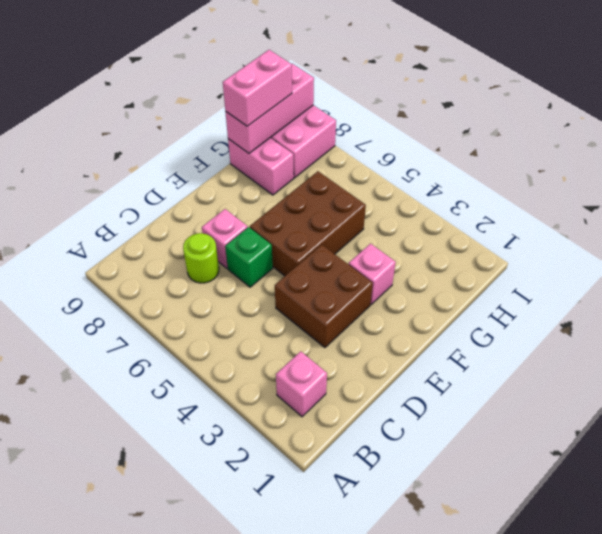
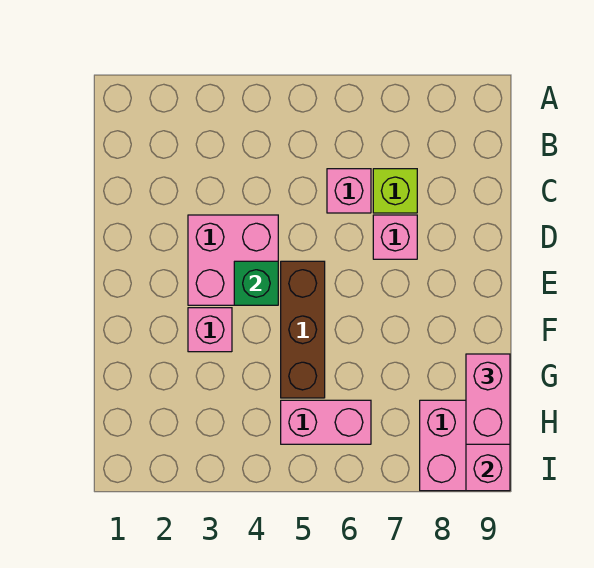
pink 1x1 brick [276,351,327,417] -> pink 1x1 brick moved to [327,169,371,213]
lime 1x1 round brick [183,233,219,283] -> lime 1x1 brick [373,169,417,213]
brown 2x2 brick [275,245,373,347] -> pink 2x2 brick [188,215,278,305]
green 1x1 brick [225,227,273,287] -> green 1x1 brick moved to [234,261,278,305]
brown 2x3 brick [250,171,366,276] -> brown 1x3 brick [281,261,325,398]
pink 1x2 brick [228,138,294,195] -> pink 1x2 brick moved to [281,400,371,444]

